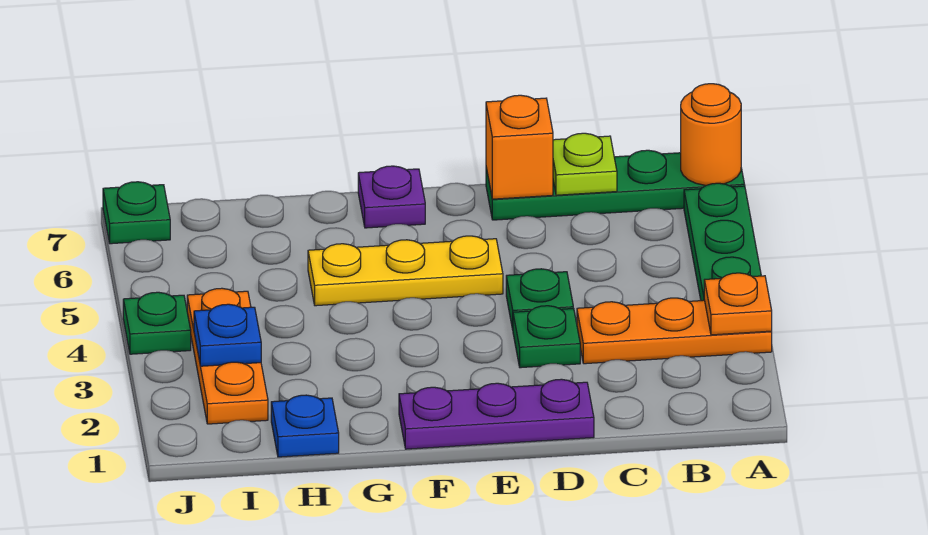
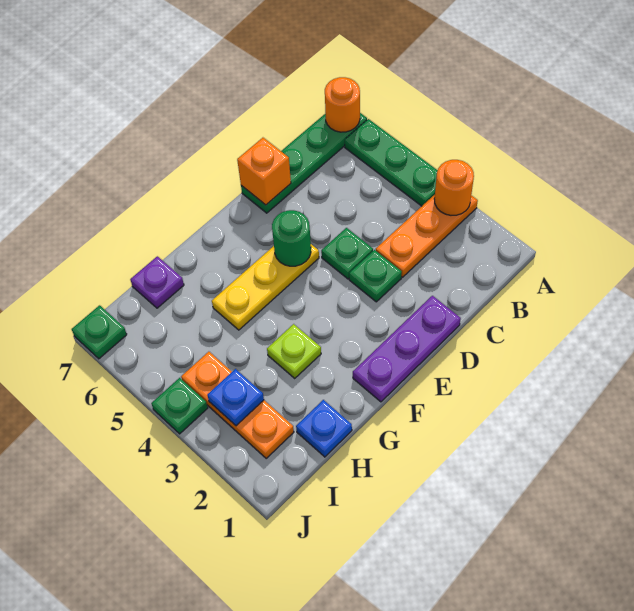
orange 1x1 plate [704,273,772,335] -> orange 1x1 round brick [434,160,474,215]
lime 1x1 plate [553,133,617,195] -> lime 1x1 plate moved to [267,324,321,378]
none -> green 1x1 round brick [272,210,311,266]
purple 1x1 plate [358,166,425,228] -> purple 1x1 plate moved to [130,256,184,308]

